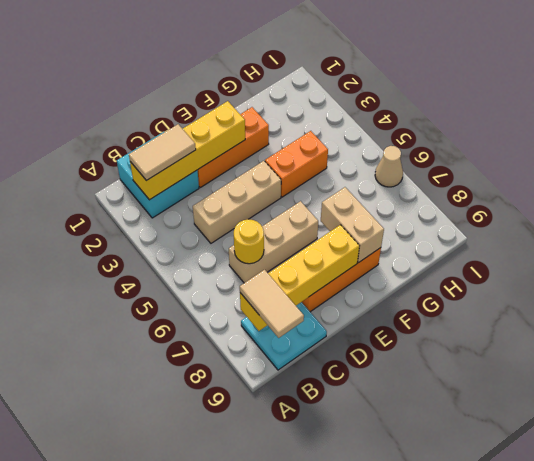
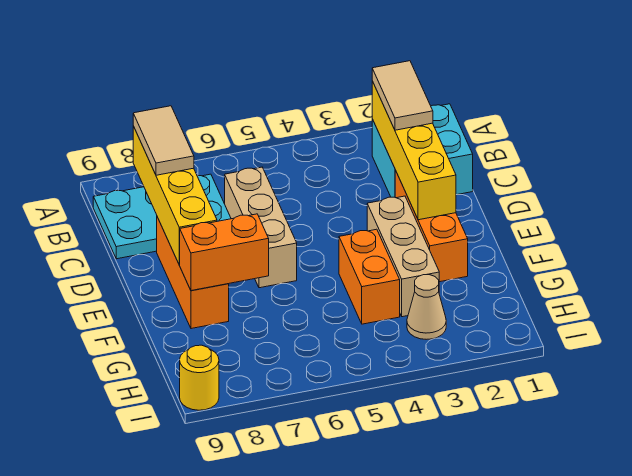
cyan 2x2 plate [241,302,327,370] -> cyan 2x3 plate [93,174,231,259]
tan 1x2 tile [240,270,304,338] -> tan 1x2 tile turned to [133,106,194,175]
tan 1x3 brick [193,161,281,243] -> tan 1x3 brick moved to [367,196,439,317]
yellow 1x1 round brick [234,219,264,264] -> yellow 1x1 round brick moved to [180,345,219,410]
tan 1x2 brick [321,187,384,263] -> orange 1x2 brick [180,214,269,291]
tan 1x1 cone [375,146,403,187] -> tan 1x1 cone moved to [407,275,446,339]

